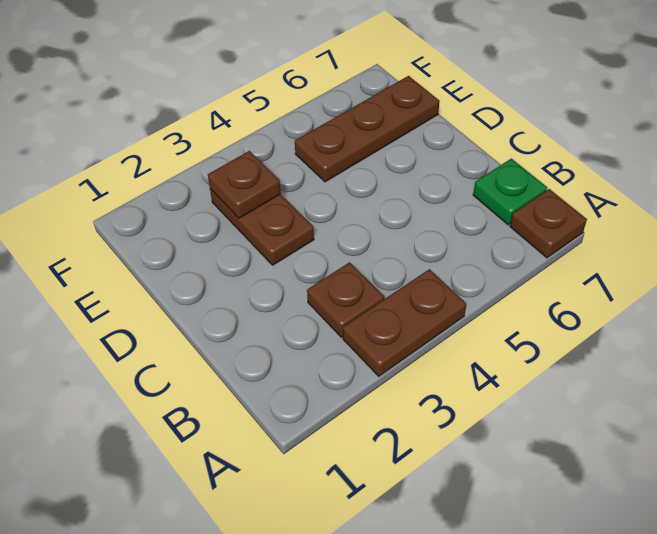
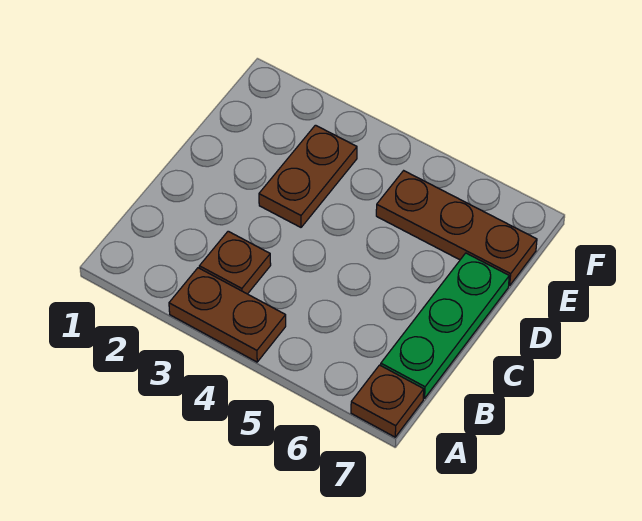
green 1x1 plate [473,159,547,225] -> green 1x3 plate [381,253,509,398]
brown 1x1 plate [208,151,281,218] -> none

